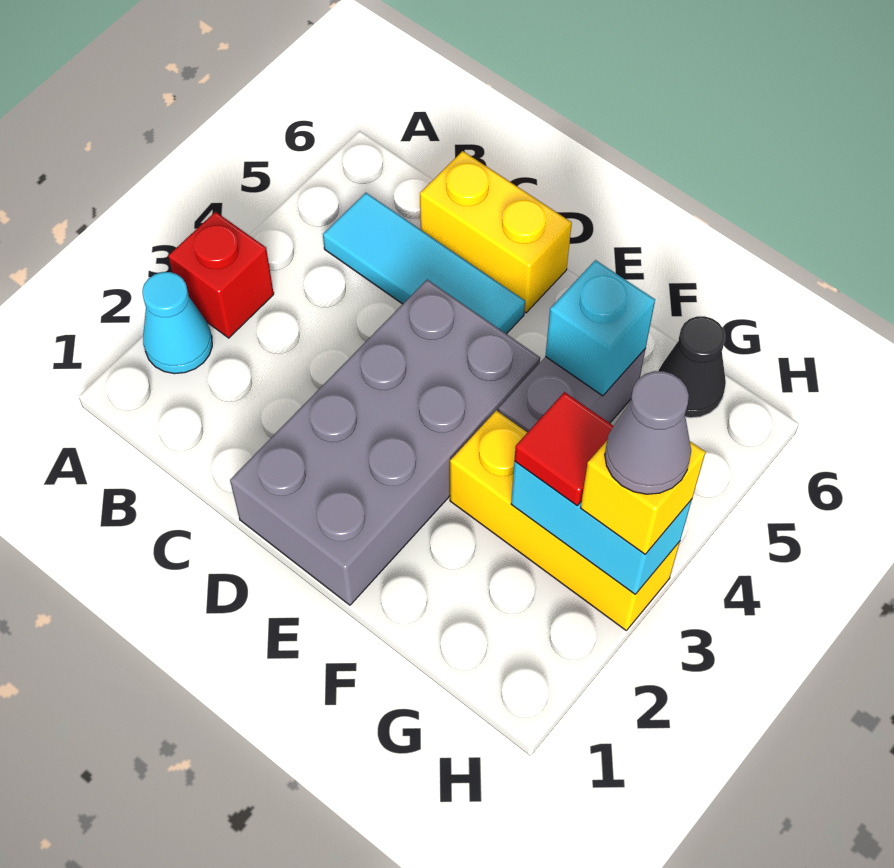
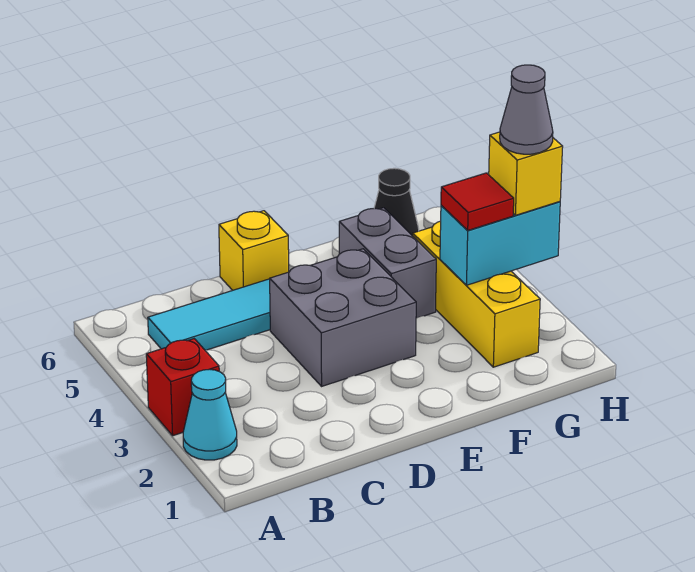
yellow 1x2 brick [420,151,572,313] -> yellow 1x1 brick [219,211,289,290]
grey 2x4 brick [230,280,540,605] -> grey 2x2 brick [270,249,416,386]
yellow 1x3 brick [450,411,680,630] -> yellow 1x3 brick turned to [413,221,540,367]
cyan 1x1 brick [545,260,655,396] -> none

